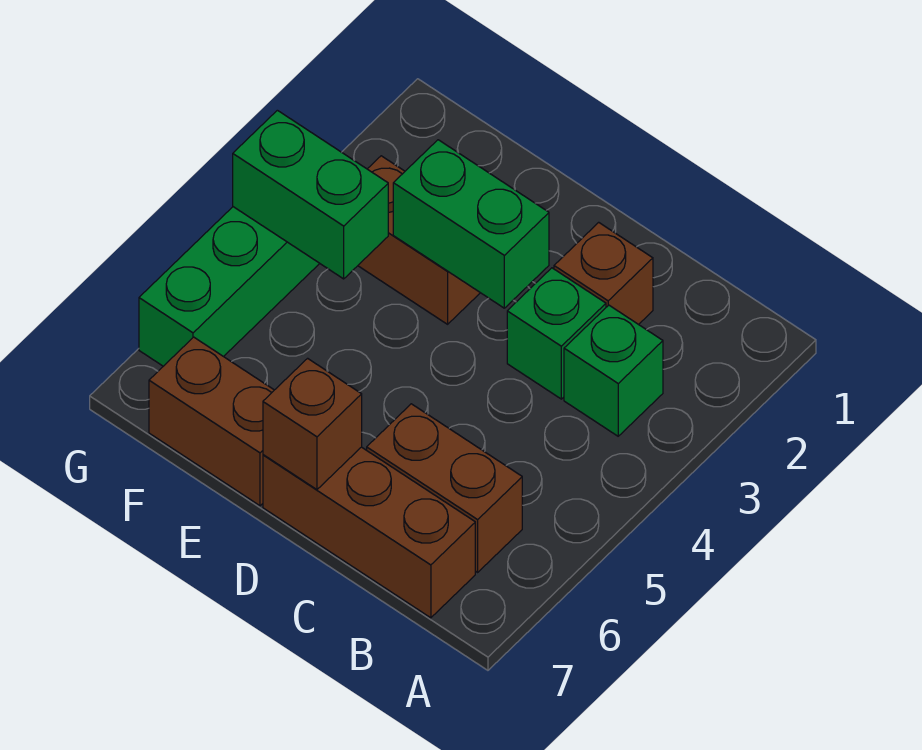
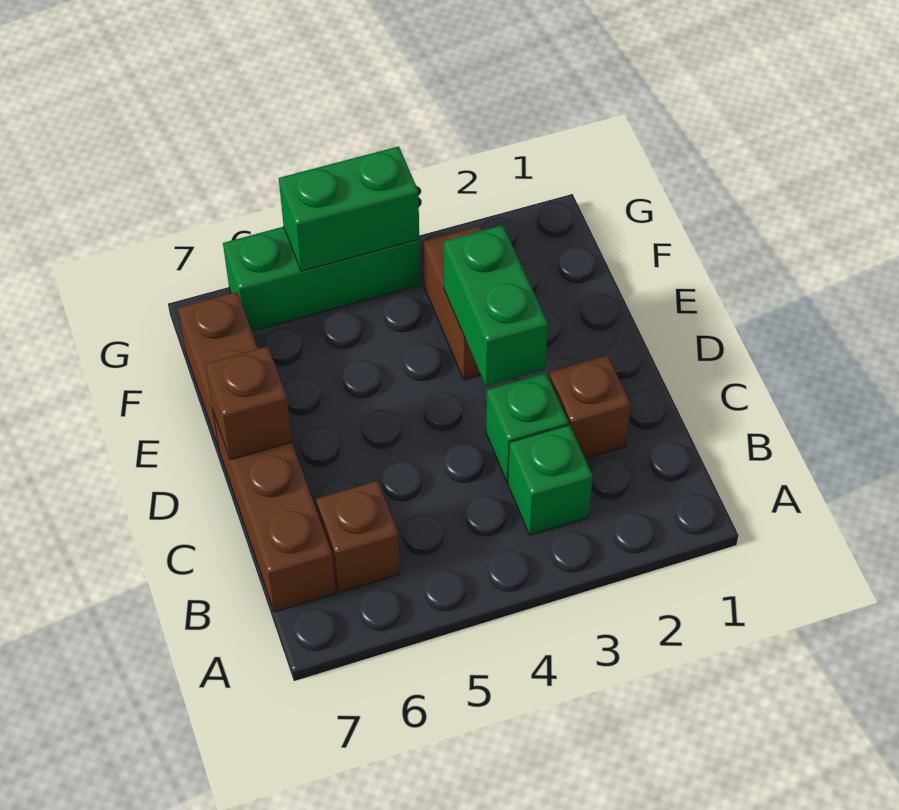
brown 1x2 brick [367,404,522,572] -> brown 1x1 brick [316,481,400,593]
green 1x2 brick [233,110,388,279] -> green 1x2 brick turned to [279,146,419,271]

